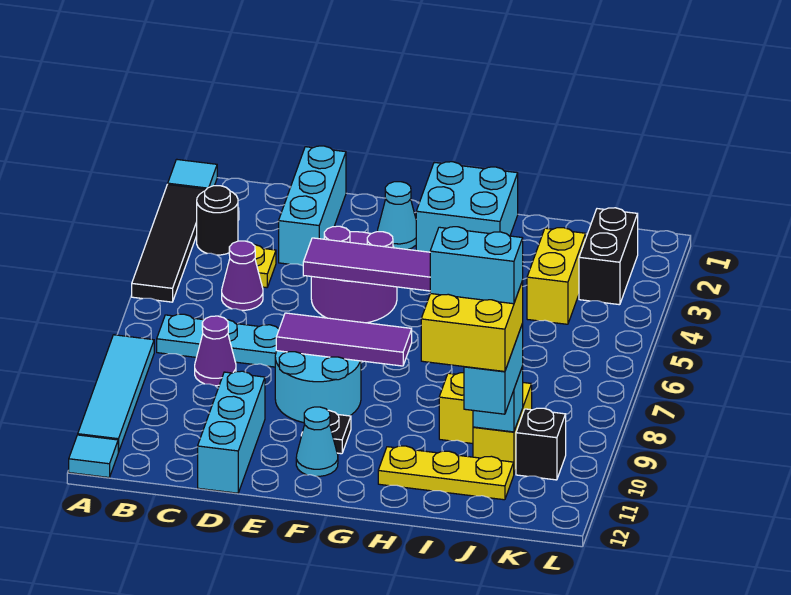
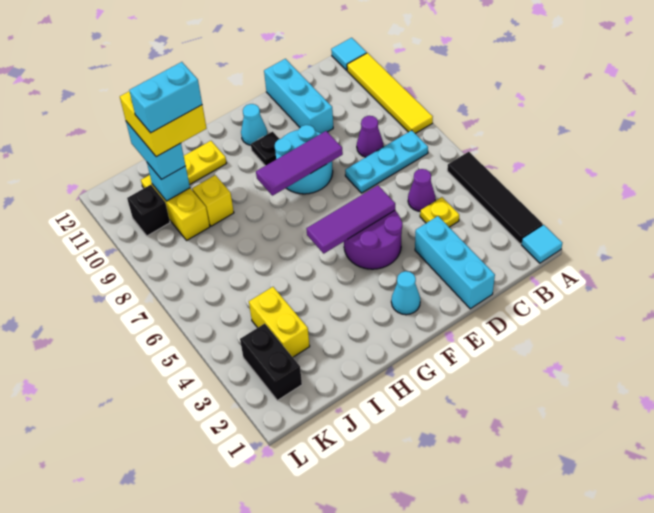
cyan 1x4 tile [78,335,154,452] -> yellow 1x4 tile [347,53,433,134]
black 1x1 round brick [197,186,238,255] -> none
cyan 2x2 brick [416,162,518,252] -> none

